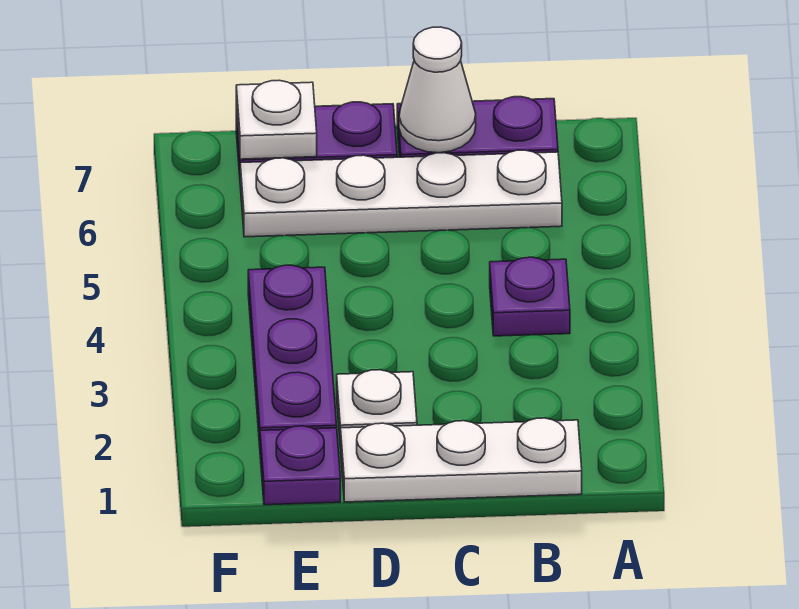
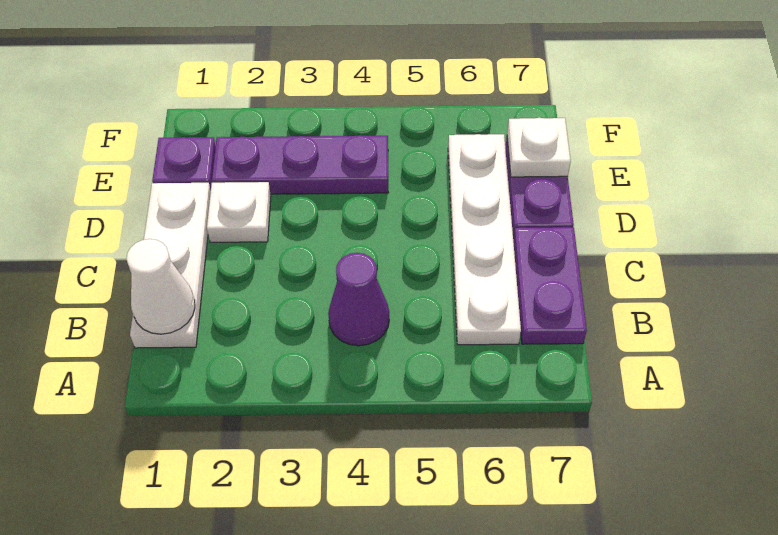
purple 1x1 plate [490,257,570,336] -> purple 1x1 cone [328,253,389,346]
white 1x1 cone [399,27,476,153] -> white 1x1 cone moved to [127,239,195,334]

